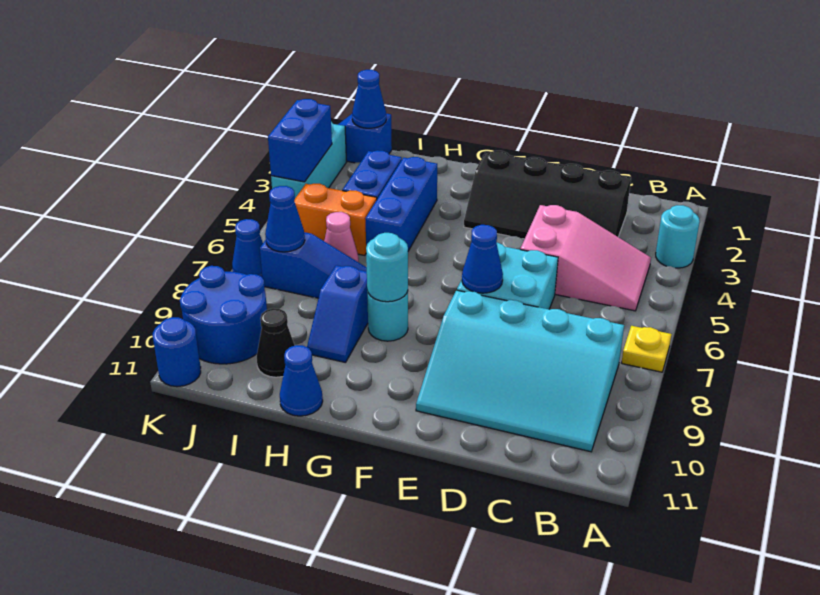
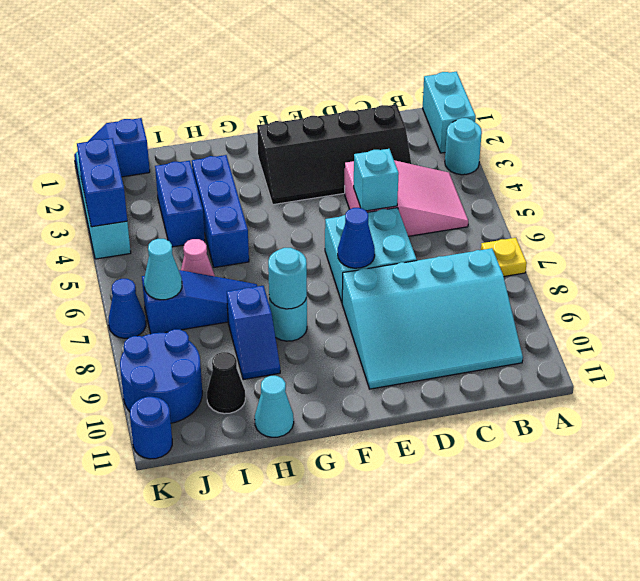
none -> cyan 1x2 brick [423,72,476,153]
none -> cyan 1x1 brick [354,149,399,211]
blue 1x1 cone [280,345,323,416] -> cyan 1x1 cone [255,376,294,437]
orange 1x2 brick [294,184,377,255] -> none
blue 1x1 cone [352,70,386,128] -> none
blue 1x1 cone [265,186,305,252] -> cyan 1x1 cone [144,239,182,300]

